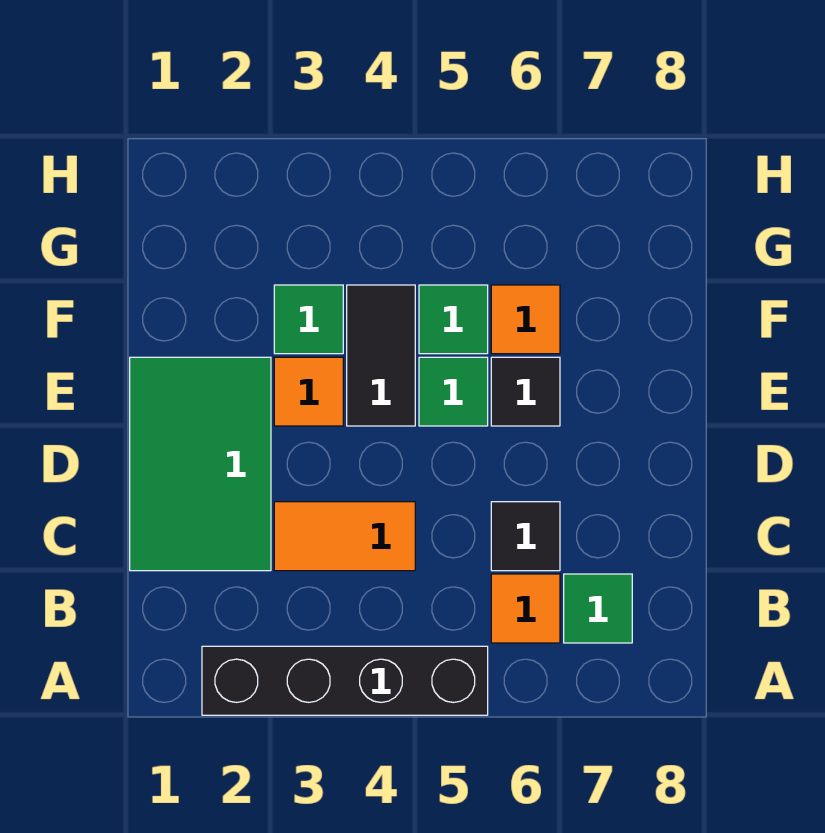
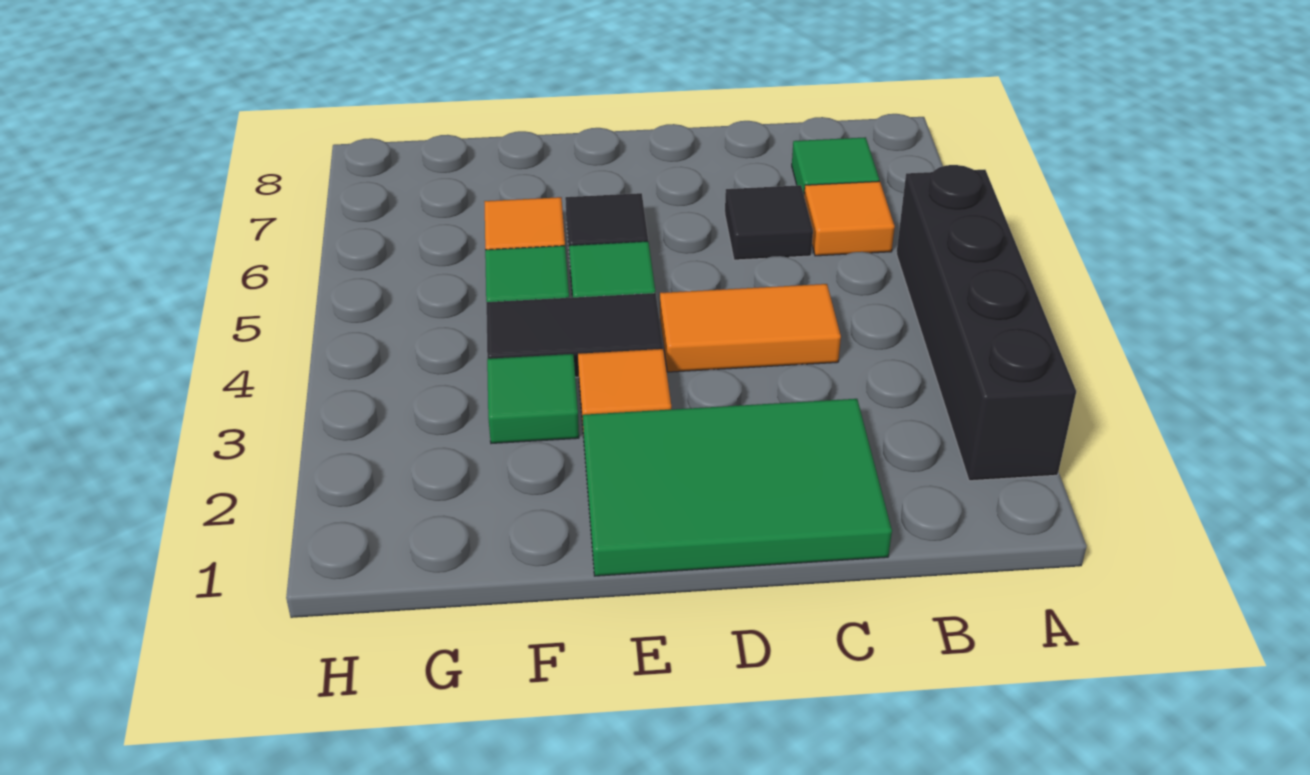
orange 1x2 tile [274,502,415,571] -> orange 1x2 tile turned to [660,284,841,372]

